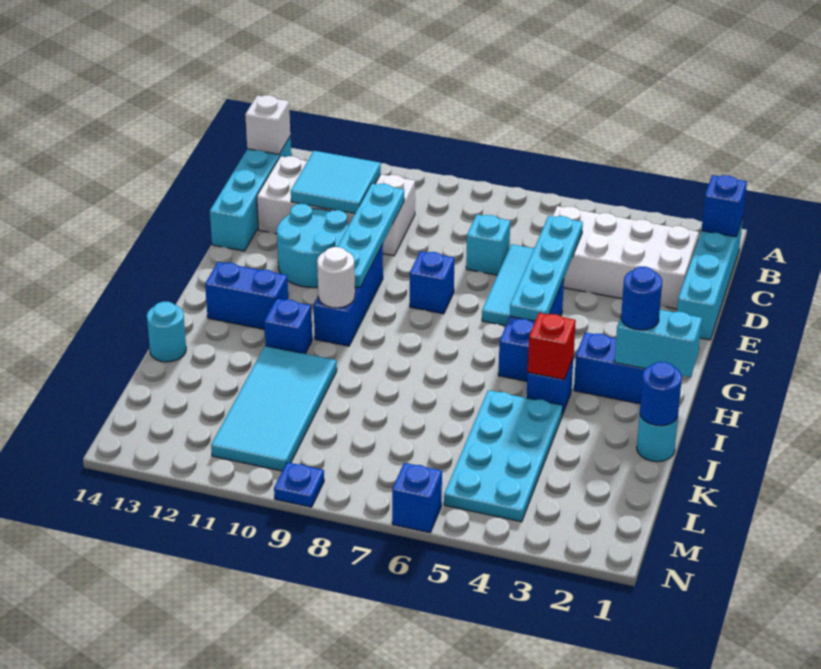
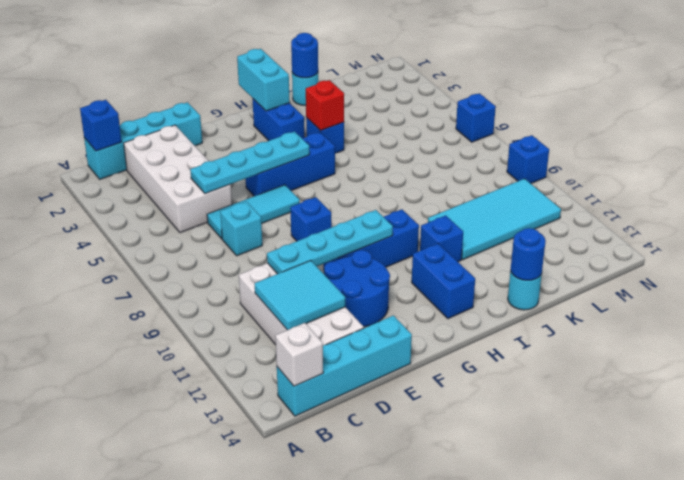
cyan 2x2 round brick [277,204,348,288] -> blue 2x2 round brick [324,250,390,327]
blue 1x1 round brick [621,267,662,330] -> blue 1x1 round brick moved to [511,228,546,280]
white 1x1 round brick [317,247,355,308] -> none
cyan 2x4 plate [444,390,563,522] -> none
blue 1x1 plate [274,462,324,507] -> blue 1x1 brick [507,135,549,183]

